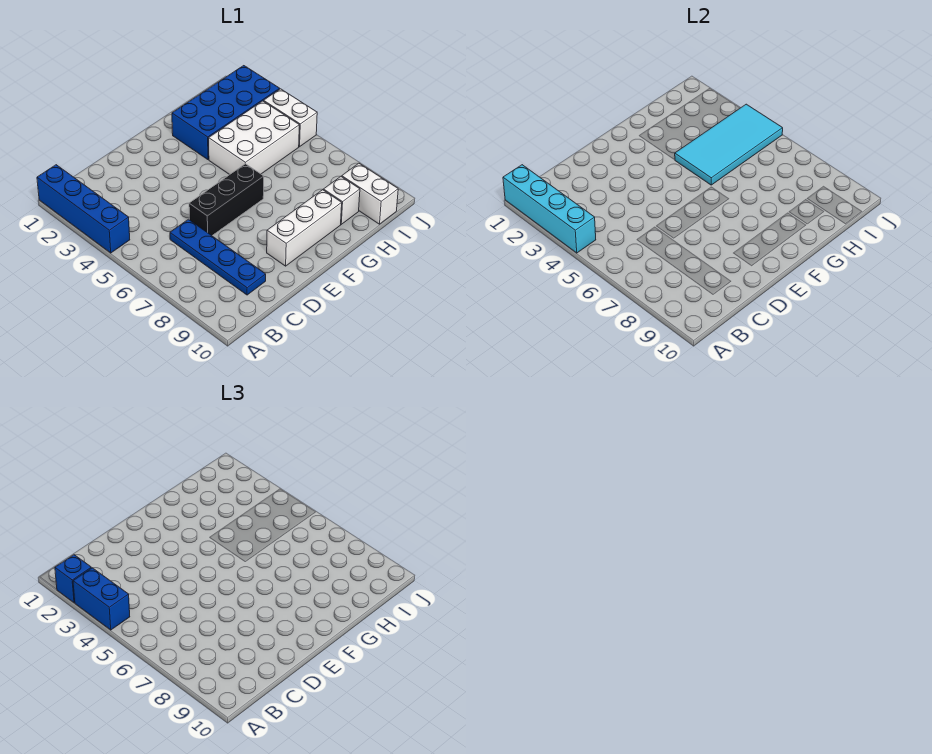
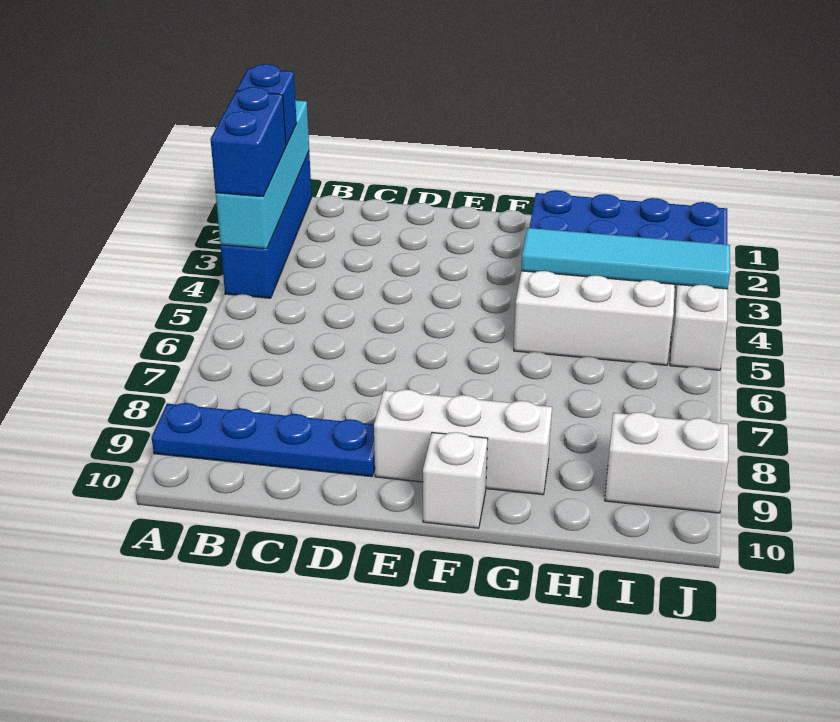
blue 1x4 plate [170,219,266,295] -> blue 1x4 plate turned to [152,403,375,477]
black 1x3 brick [189,164,264,236] -> none
cyan 2x4 tile [675,104,783,185] -> cyan 1x4 tile [521,228,730,289]
white 1x1 brick [324,177,360,224] -> white 1x1 brick moved to [423,432,488,528]
white 1x2 brick [342,163,398,224] -> white 1x2 brick turned to [605,412,728,513]

